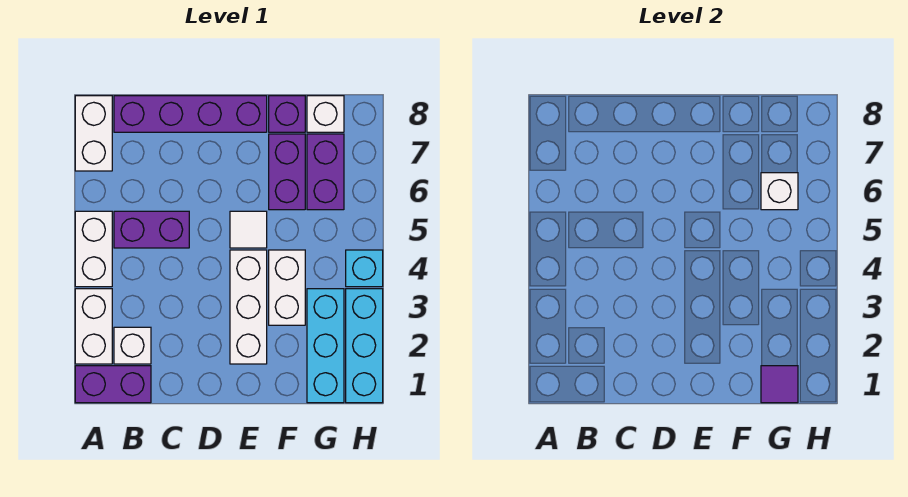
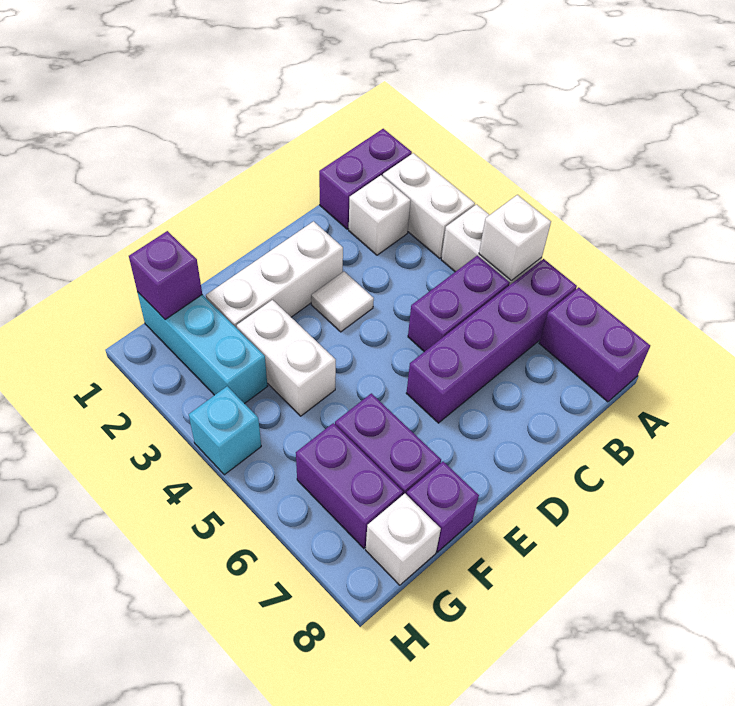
white 1x2 brick [75,96,112,171] -> purple 1x2 brick [539,287,650,402]
purple 1x4 brick [114,96,267,132] -> purple 1x4 brick moved to [406,259,577,423]
white 1x3 brick [230,250,267,364] -> white 1x3 brick turned to [206,221,343,328]
white 1x1 tile [230,211,267,248] -> white 1x1 tile moved to [311,272,374,332]
purple 1x1 tile [761,366,798,403] -> purple 1x1 brick [129,231,202,319]
white 1x1 brick [761,173,798,210] -> white 1x1 brick moved to [479,195,551,281]
cyan 1x3 brick [346,289,383,403] -> none

